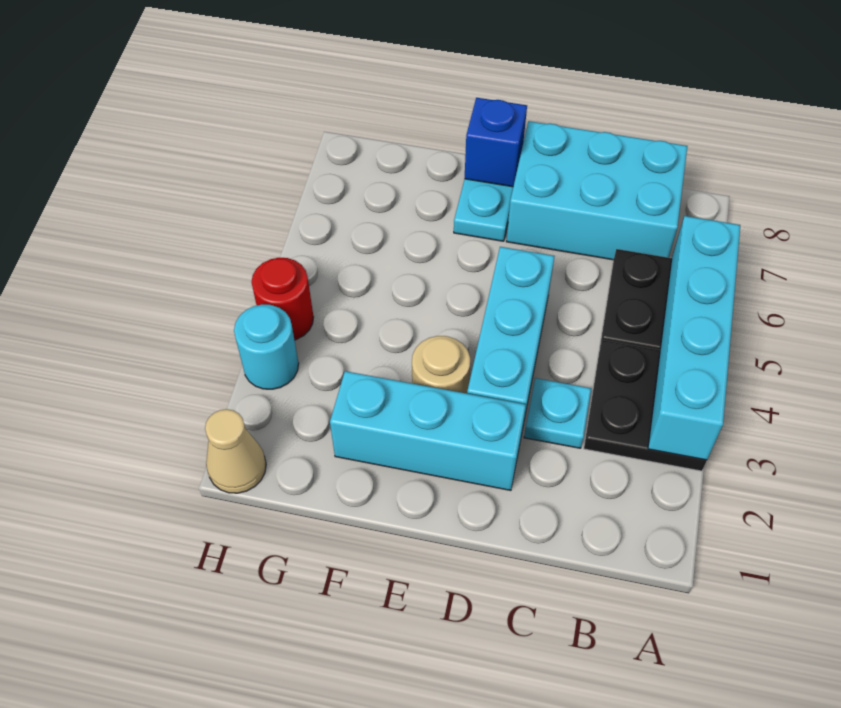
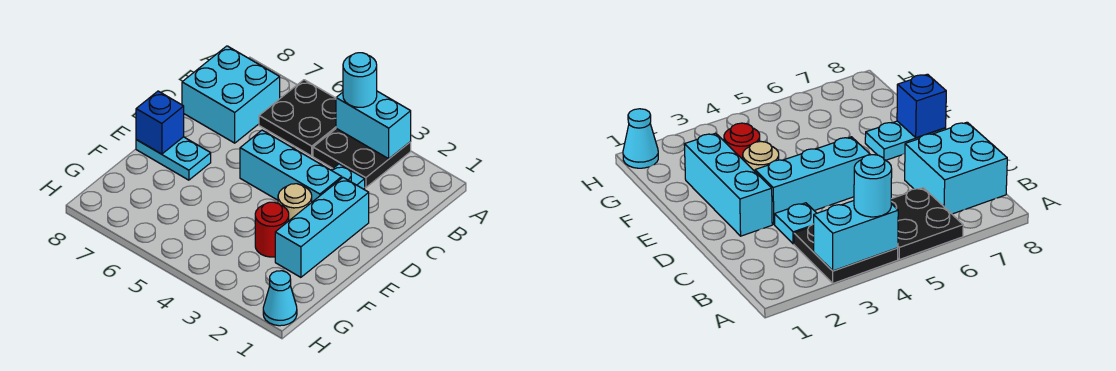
cyan 1x4 brick [648,216,740,460] -> cyan 1x2 brick [336,91,411,159]
cyan 2x3 brick [506,121,687,260] -> cyan 2x2 brick [182,46,280,143]
tan 1x1 cone [205,409,266,493] -> cyan 1x1 cone [263,271,297,326]
cyan 1x1 round brick [234,304,299,389] -> cyan 1x1 round brick moved to [343,53,377,107]
red 1x1 round brick [252,258,313,340] -> red 1x1 round brick moved to [255,202,289,257]

